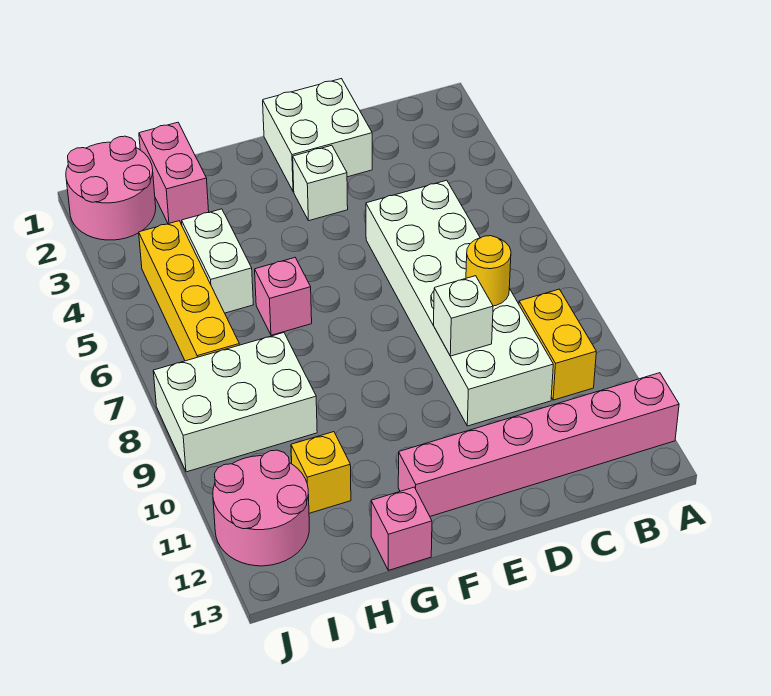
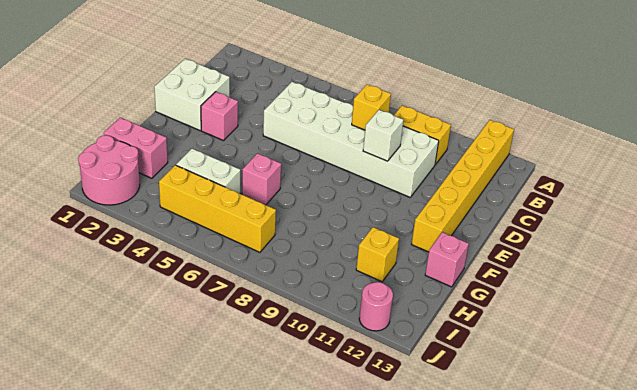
pink 1x6 brick [398,373,679,516] -> yellow 1x6 brick [412,120,514,252]
yellow 1x1 round brick [466,236,511,306] -> yellow 1x1 brick [352,84,391,130]
white 1x1 brick [293,145,348,221] -> pink 1x1 brick [201,92,238,141]
white 2x3 brick [153,333,317,472] -> none
pink 2x2 round brick [213,450,309,566] -> pink 1x1 round brick [359,282,393,331]

